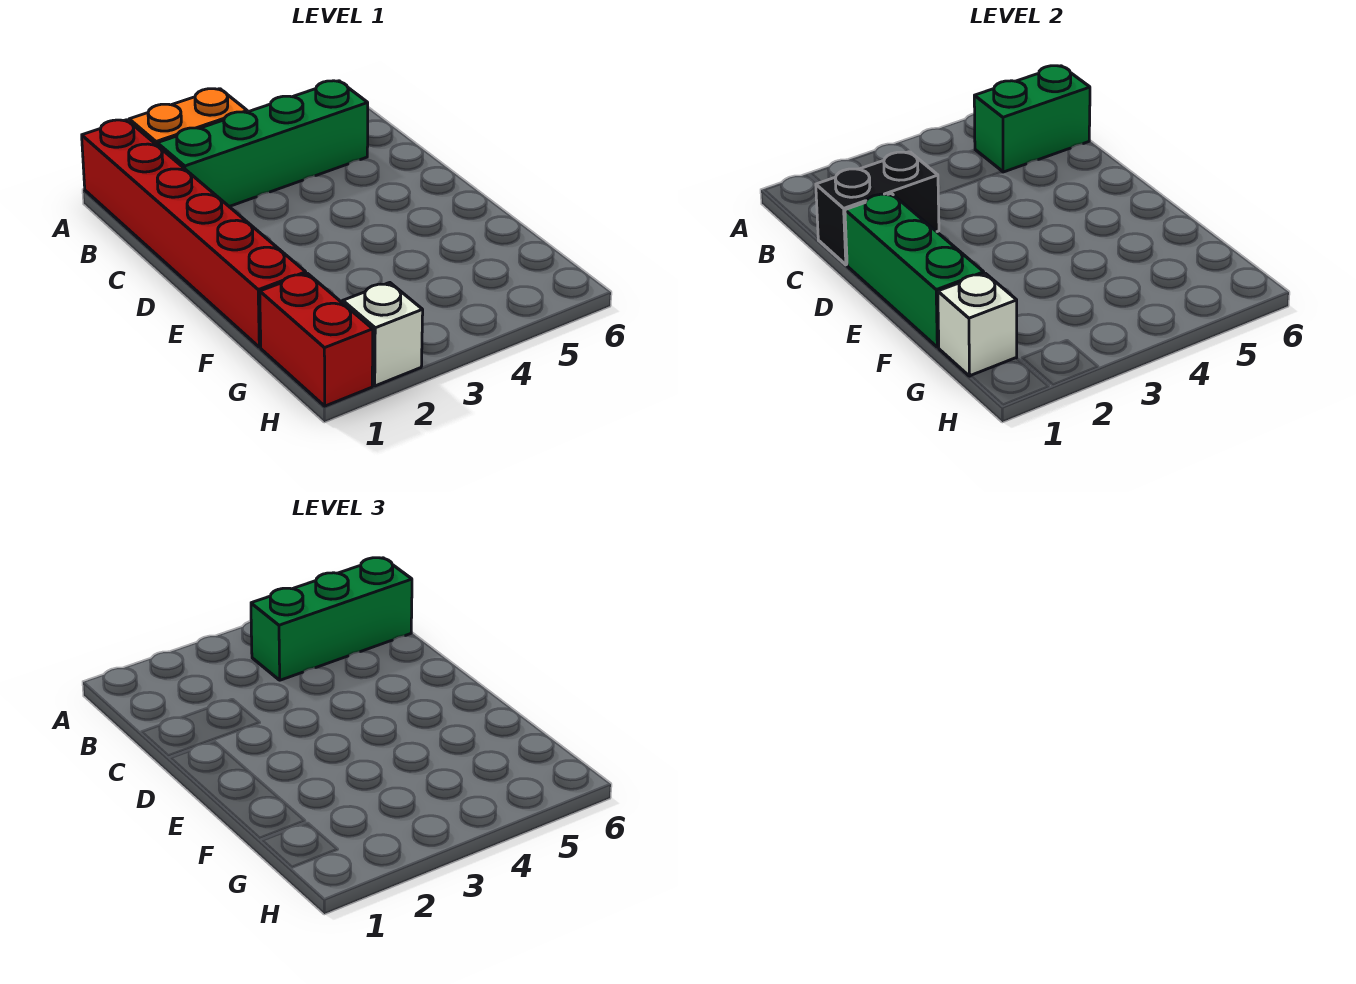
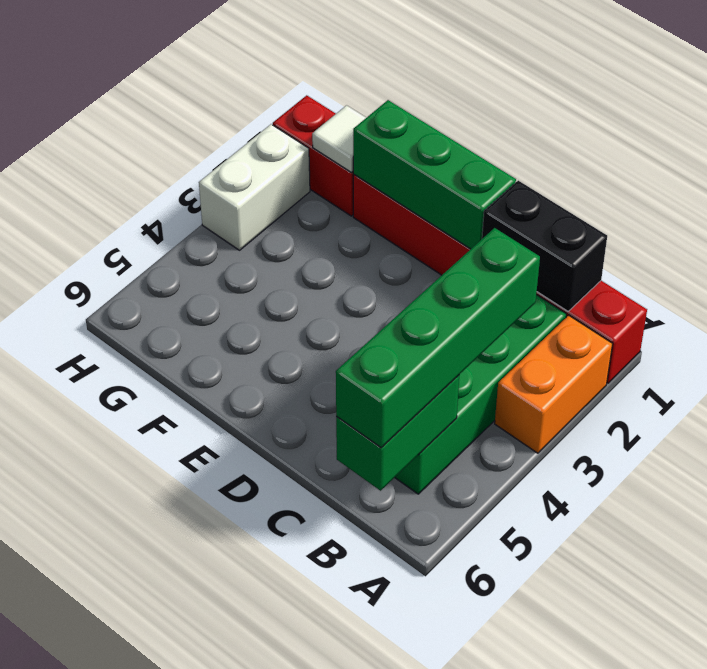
green 1x3 brick [251,558,412,680] -> green 1x4 brick [336,228,540,448]
black 1x2 brick [816,152,939,265] -> black 1x2 brick turned to [482,181,607,311]
white 1x1 brick [938,273,1017,376] -> white 1x1 tile [312,105,366,172]
white 1x1 brick [343,283,423,386] -> white 1x2 brick [199,124,310,250]

